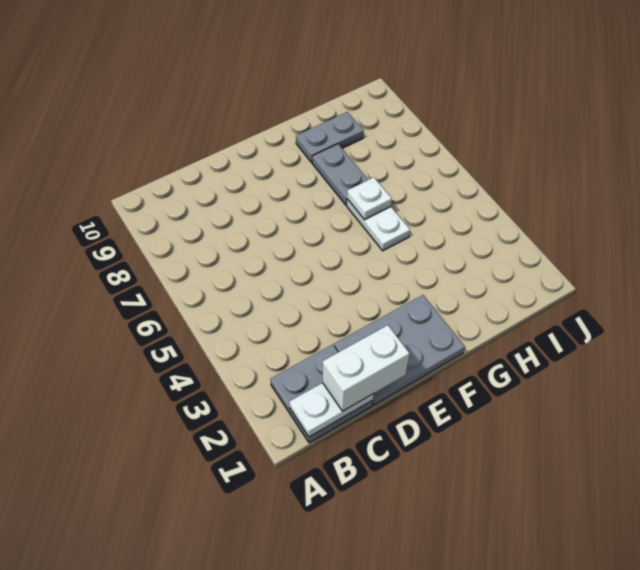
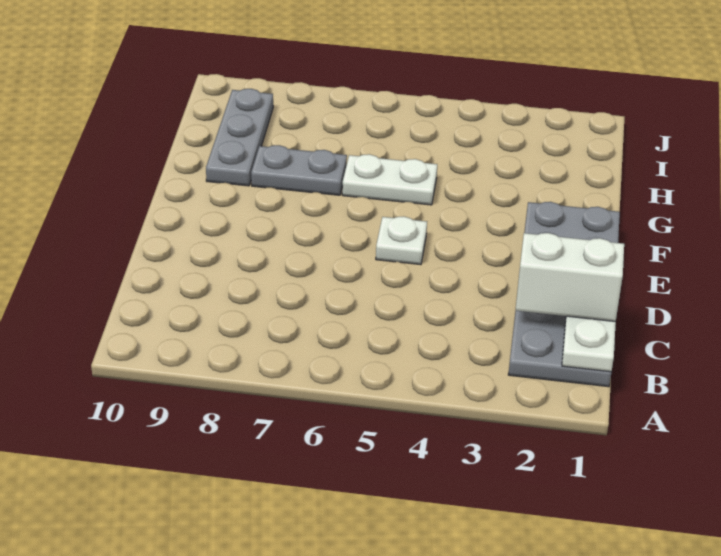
white 1x2 brick [323,325,410,411] -> white 1x2 brick turned to [515,233,624,322]
white 1x1 plate [347,177,392,220] -> white 1x1 plate moved to [376,217,427,265]
grey 1x2 plate [296,112,364,163] -> grey 1x3 plate [206,89,273,186]

